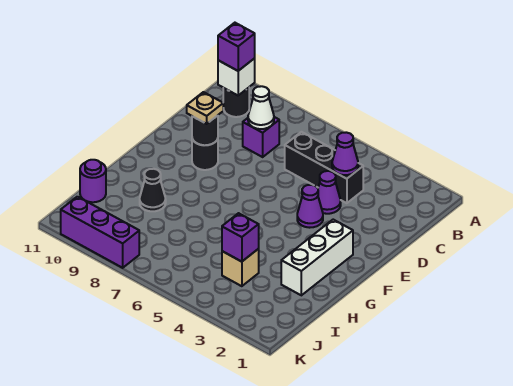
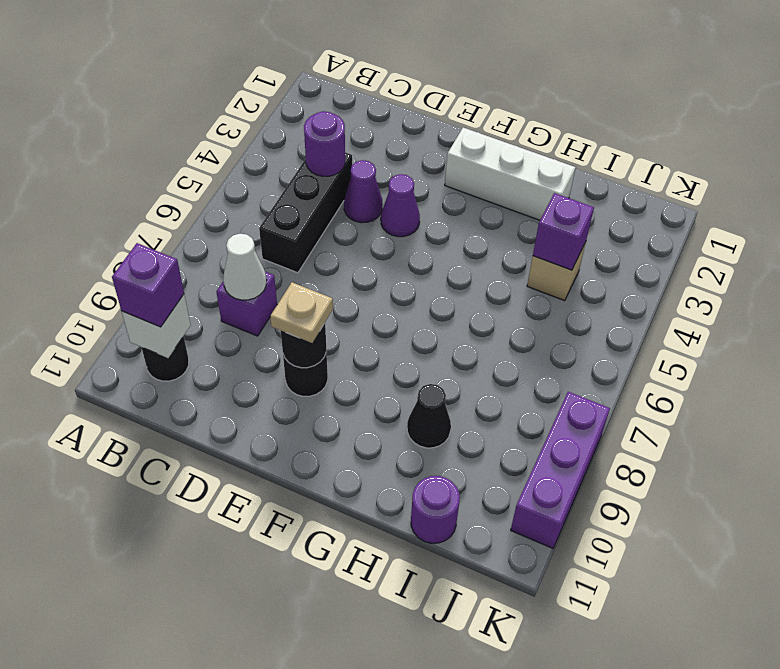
purple 1x1 cone [332,132,358,175] -> purple 1x1 round brick [304,111,345,176]

